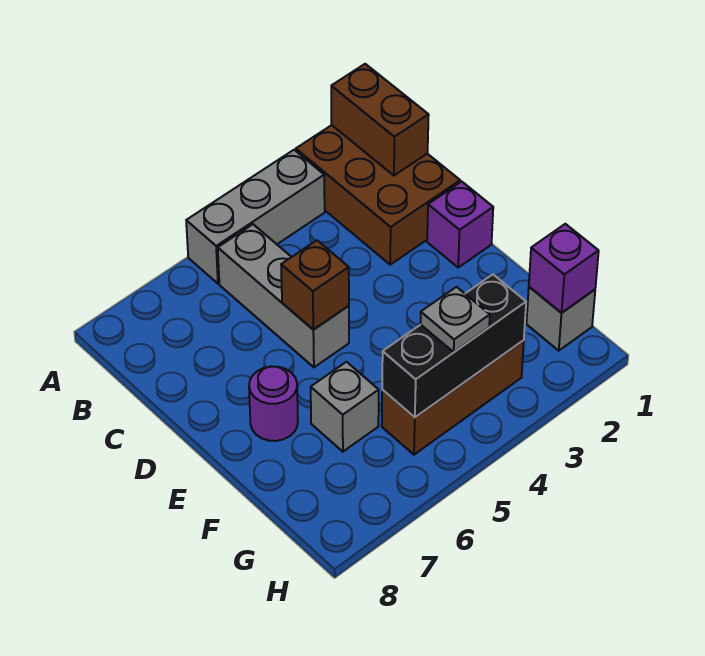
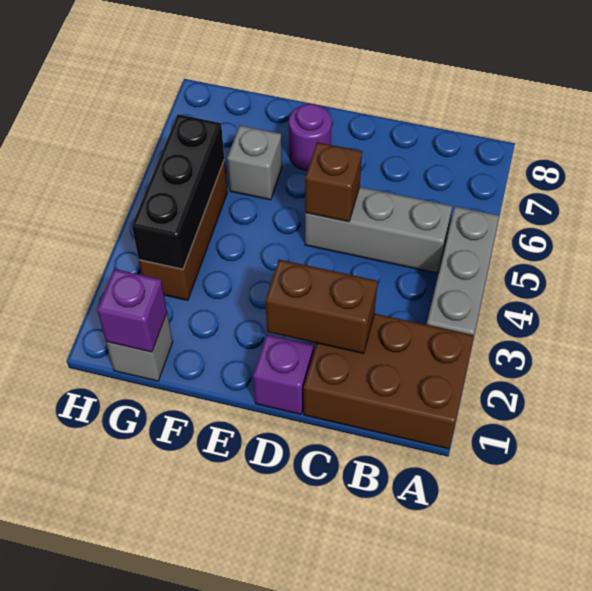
brown 1x2 brick [331,64,429,176] -> brown 1x2 brick moved to [265,260,378,354]
grey 1x1 plate [420,287,490,352] -> none

